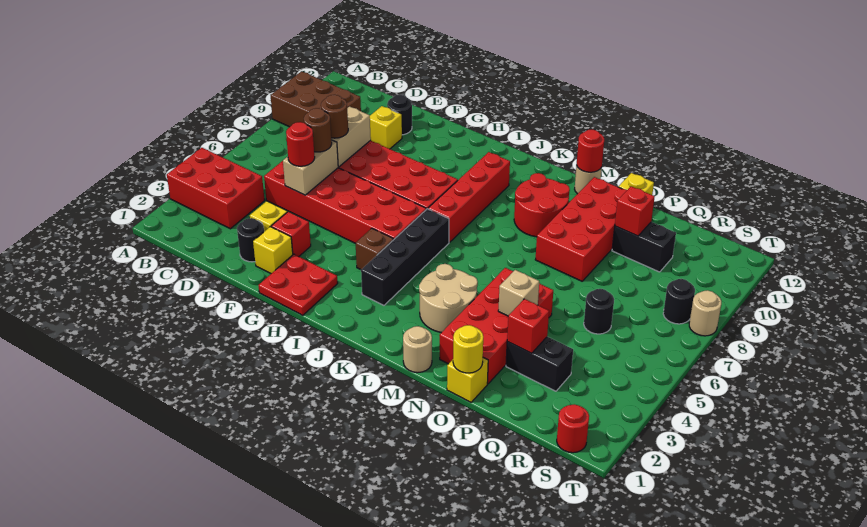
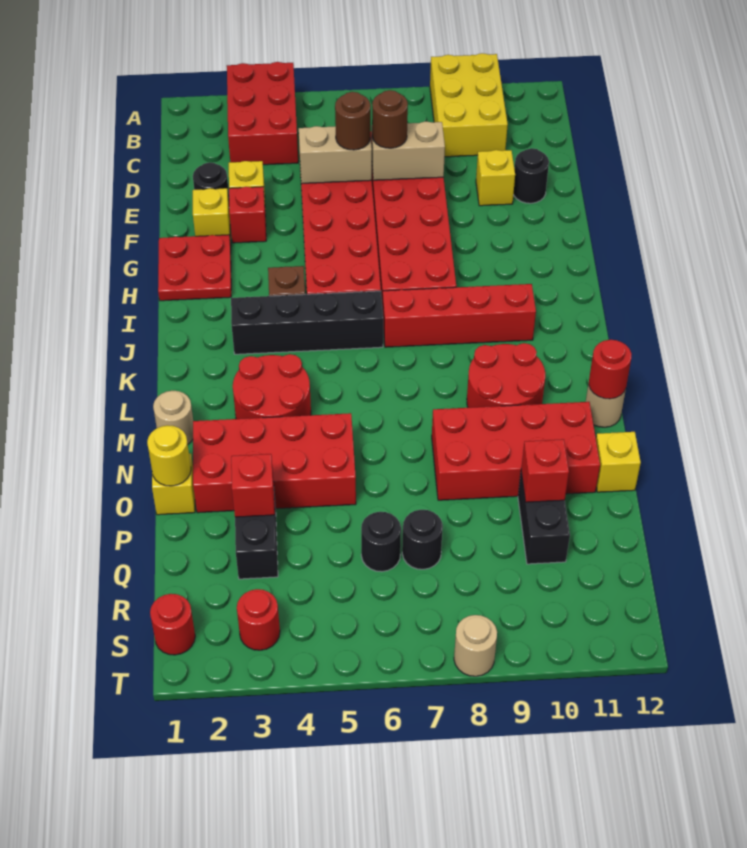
brown 2x3 brick [271,71,361,127] -> yellow 2x3 brick [430,53,508,157]
red 1x1 round brick [286,122,315,166] -> red 1x1 round brick moved to [237,589,280,650]
tan 2x2 round brick [419,264,478,333] -> red 2x2 round brick [233,354,311,419]
tan 1x1 brick [498,270,539,316] -> none
black 1x1 round brick [663,279,695,324] -> black 1x1 round brick moved to [402,510,443,569]

